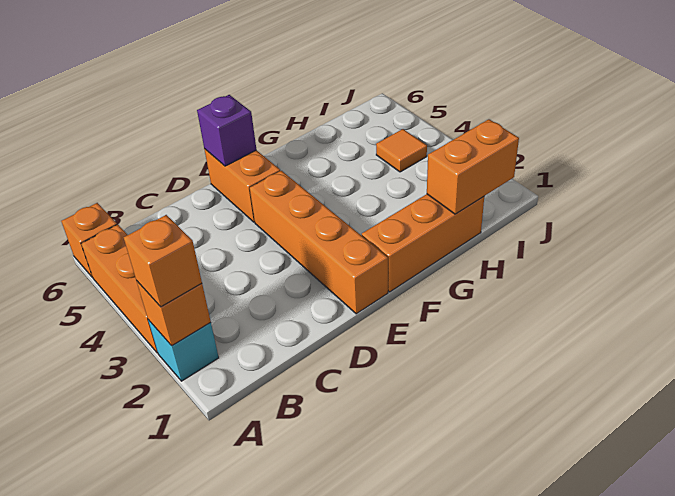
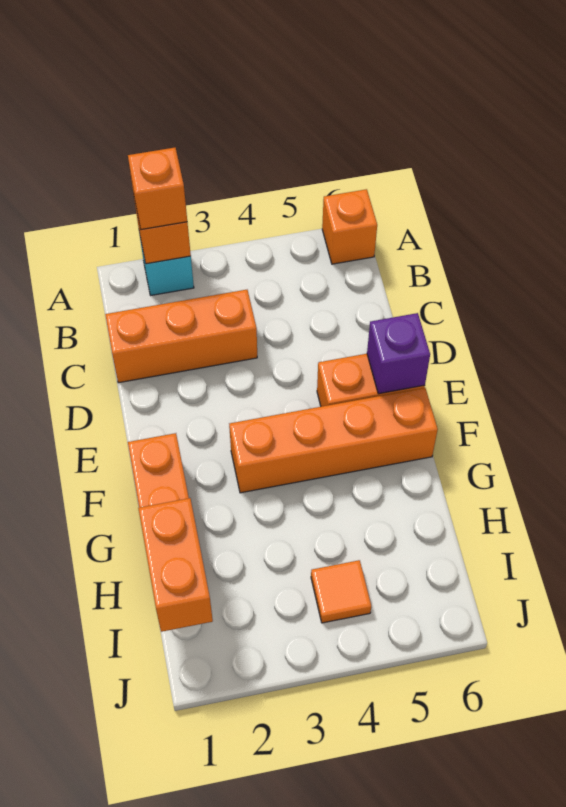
orange 1x3 brick [81,224,158,353] -> orange 1x3 brick moved to [105,290,257,383]
orange 1x4 brick [250,171,388,314] -> orange 1x4 brick moved to [229,388,438,493]

